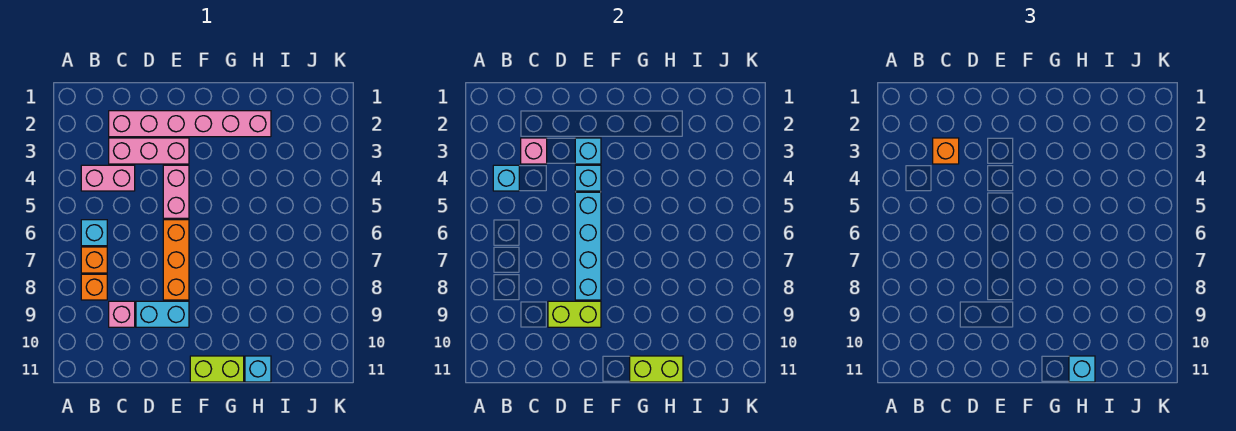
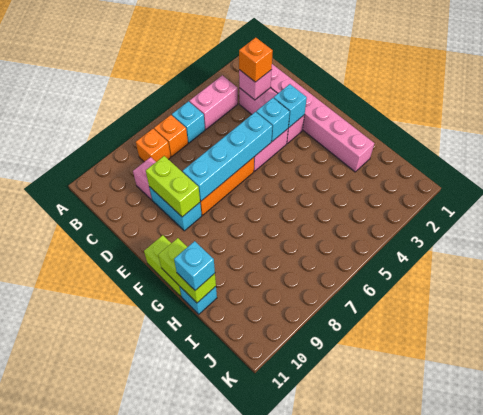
pink 1x2 brick [81,165,135,191] -> pink 1x2 brick turned to [189,75,238,129]
cyan 1x1 brick [493,165,519,191] -> none

